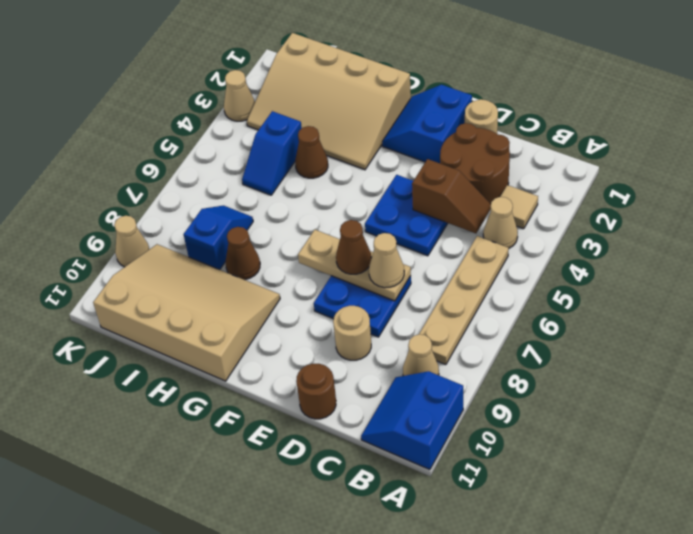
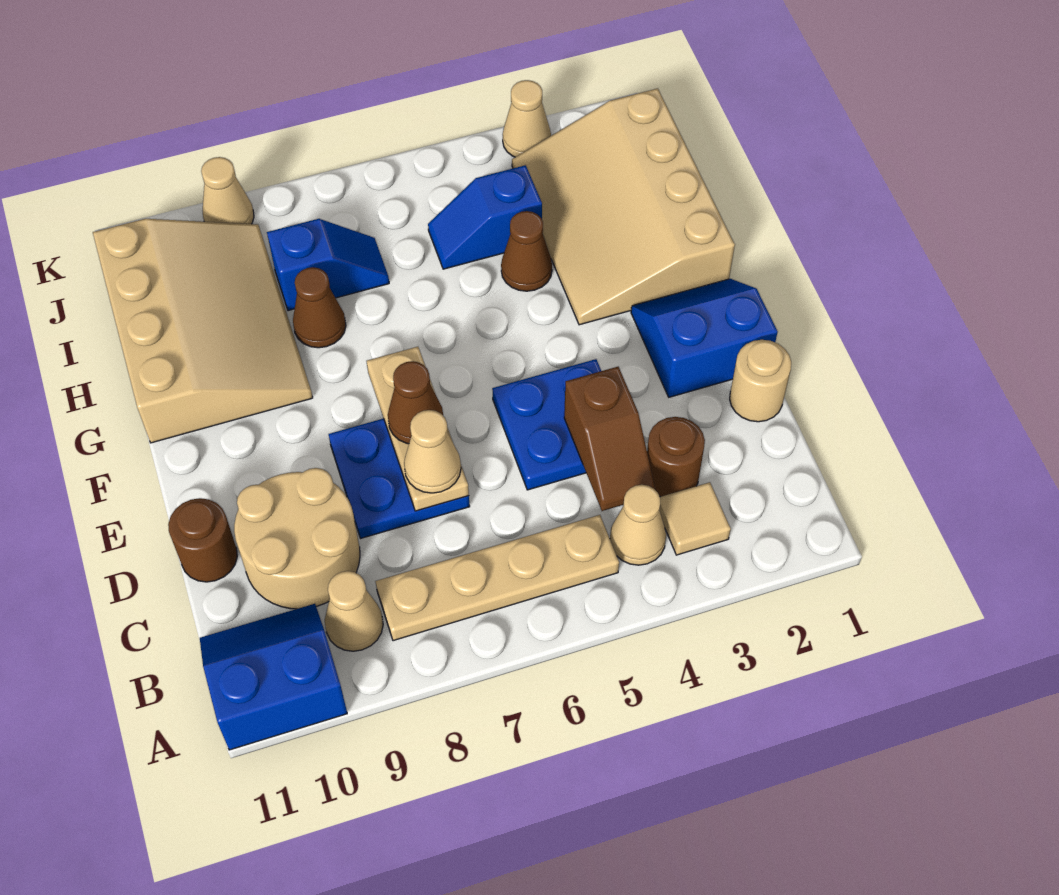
brown 2x2 round brick [440,123,510,204] -> brown 1x1 round brick [647,417,705,497]
tan 1x1 round brick [333,306,371,360] -> tan 2x2 round brick [234,468,360,609]

